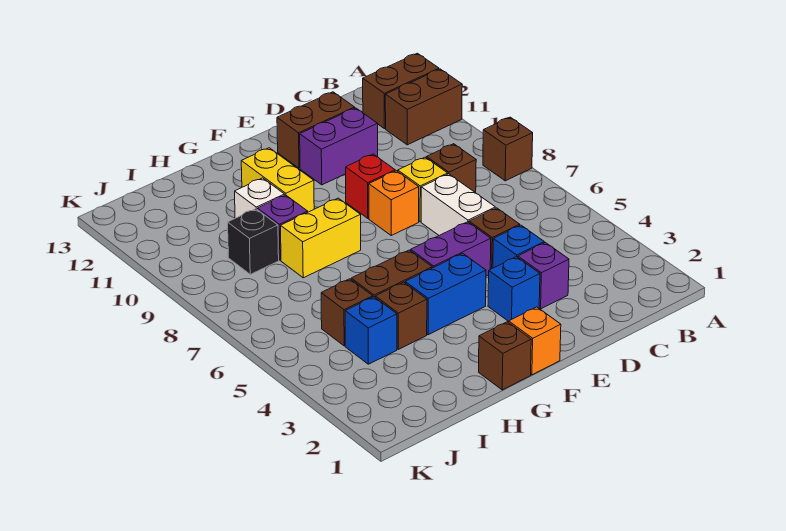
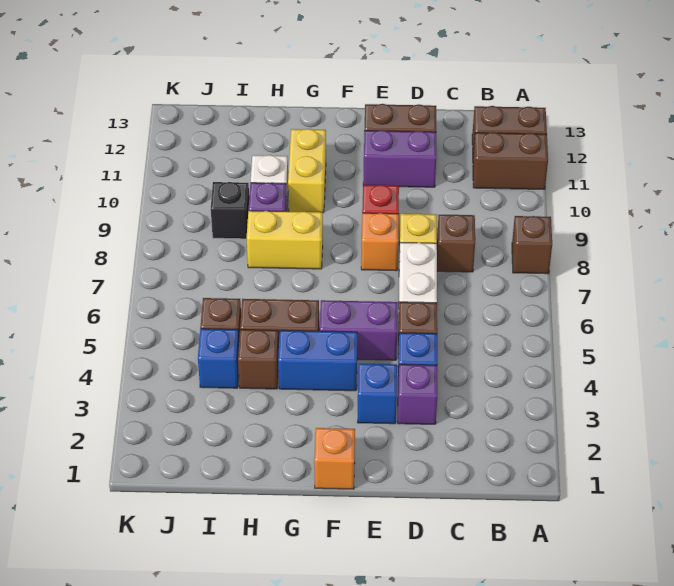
brown 1x1 brick [479,322,531,390] -> none

